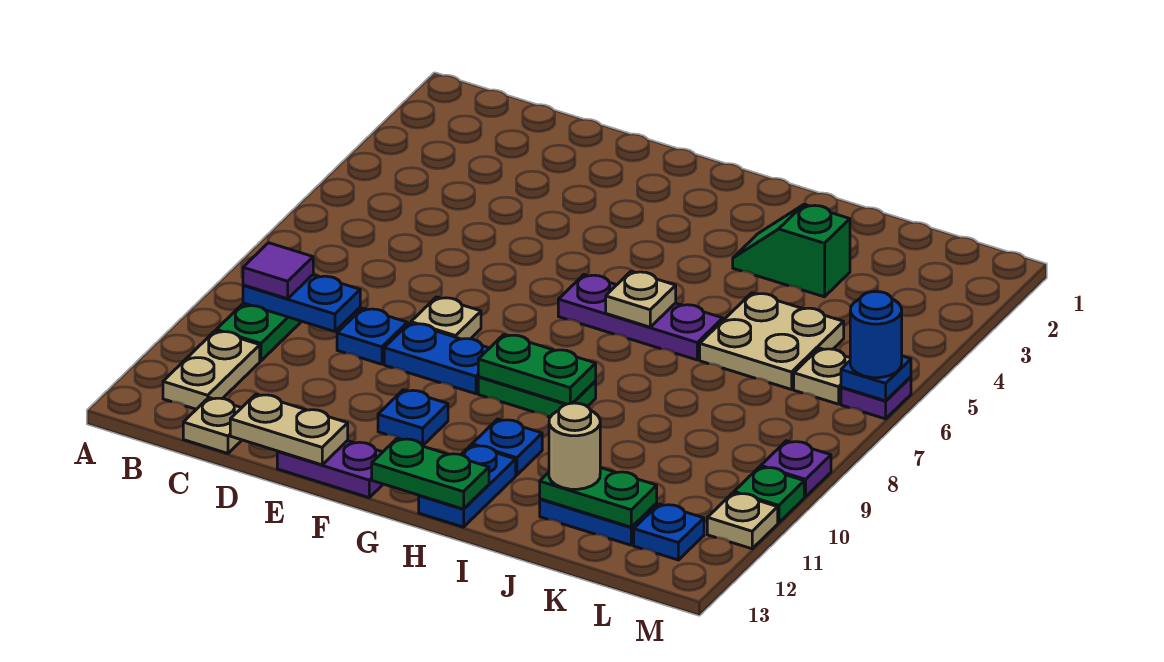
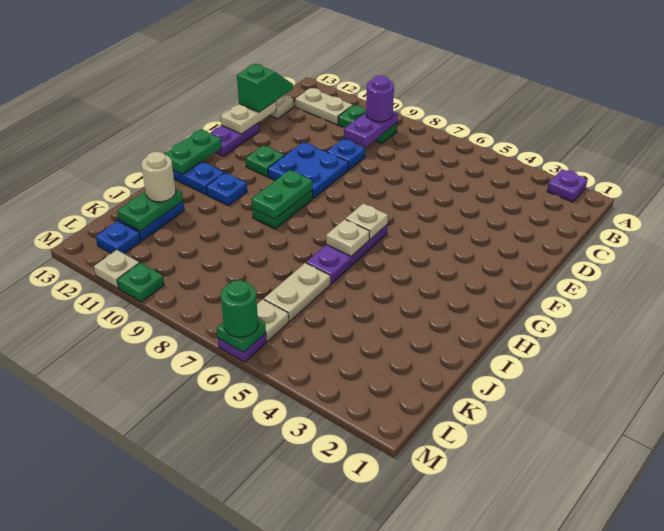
blue 1x2 plate [243,275,360,332] -> purple 1x2 plate [344,111,398,147]
purple 1x1 tile [243,243,313,299] -> purple 1x1 round brick [366,76,394,122]
tan 1x1 plate [411,297,481,339] -> tan 1x1 plate moved to [346,203,388,239]
blue 1x2 plate [384,323,489,394] -> blue 2x2 plate [268,142,348,198]
blue 1x1 plate [378,390,448,446] -> green 1x1 plate [246,145,284,177]
green 1x2 slope [733,204,850,297] -> green 1x2 slope moved to [237,64,293,112]
tan 2x2 plate [700,293,844,389] -> tan 1x2 plate [264,263,330,321]
blue 1x1 plate [841,356,911,401] -> green 1x1 plate [217,319,266,352]
blue 1x1 round brick [850,291,902,378] -> green 1x1 round brick [221,280,258,337]
purple 1x1 plate [761,441,831,497] -> purple 1x1 plate moved to [547,169,588,202]

